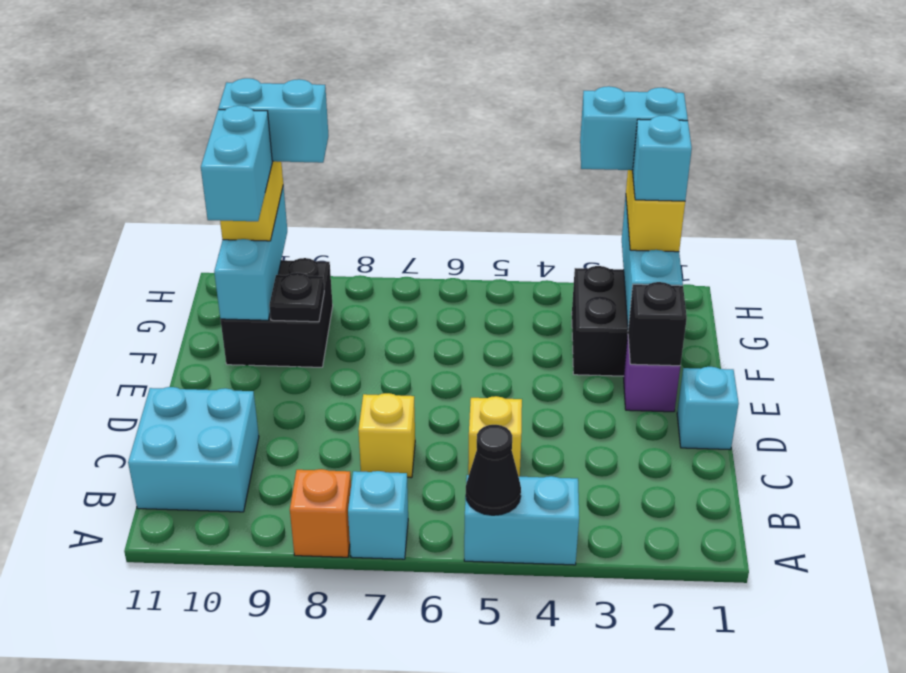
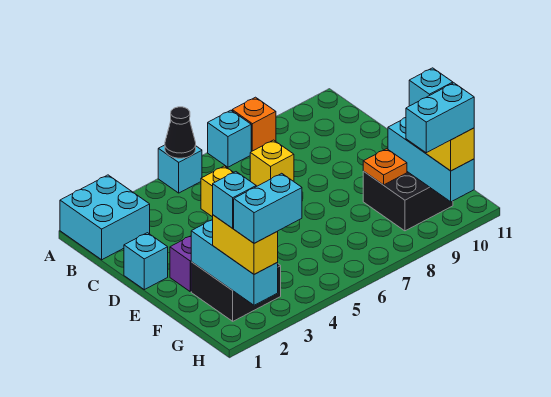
cyan 1x2 brick [464,475,579,565] -> cyan 1x1 brick [158,145,202,193]
cyan 2x2 brick [128,387,259,512] -> cyan 2x2 brick moved to [60,175,150,260]
black 1x1 brick [628,282,687,366] -> none
black 1x1 plate [269,273,324,322] -> orange 1x1 plate [363,149,407,185]
cyan 1x2 brick [201,106,272,221] -> cyan 1x1 brick [409,68,453,106]

